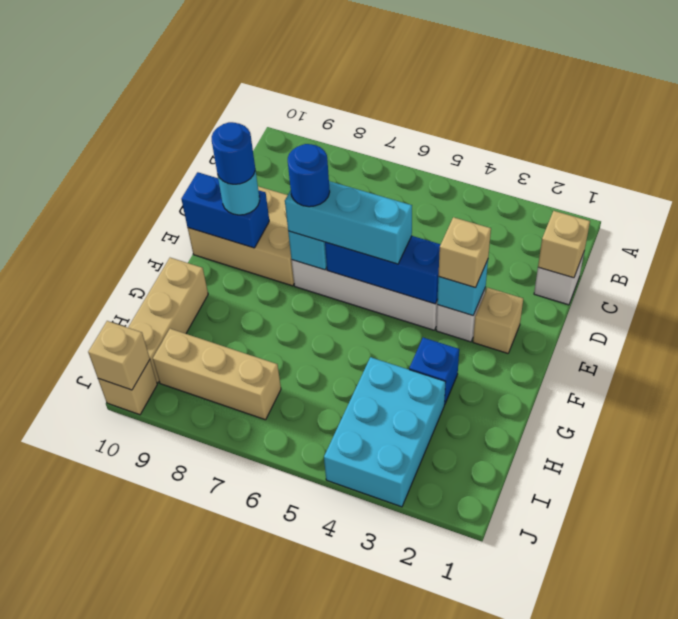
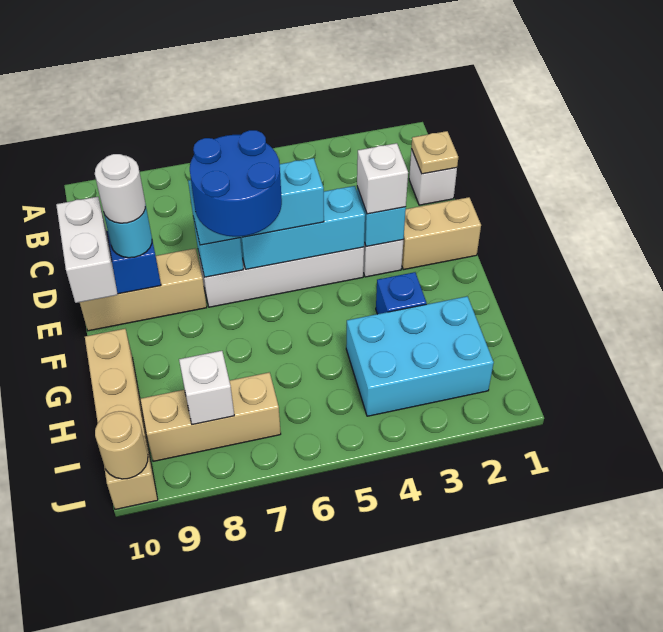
tan 1x1 brick [538,211,590,278] -> tan 1x1 plate [411,131,458,174]
tan 2x3 brick [188,177,294,286] -> tan 1x3 brick [80,248,207,331]
tan 1x1 brick [473,288,523,353] -> tan 1x2 brick [402,197,481,270]
tan 1x1 brick [439,217,491,288] -> white 1x1 brick [357,143,408,214]
blue 1x3 brick [325,236,441,304] -> cyan 1x3 brick [240,186,365,269]
blue 1x1 round brick [288,144,330,207] -> blue 2x2 round brick [190,130,282,237]
blue 1x1 round brick [212,122,255,184] -> white 1x1 round brick [95,154,145,223]
none -> white 1x2 brick [56,197,118,303]
cyan 2x3 brick [324,357,446,507] -> cyan 2x3 brick turned to [346,296,494,416]
none -> white 1x1 brick [179,351,234,425]
tan 1x1 brick [88,321,150,390] -> tan 1x1 round brick [95,411,148,479]

